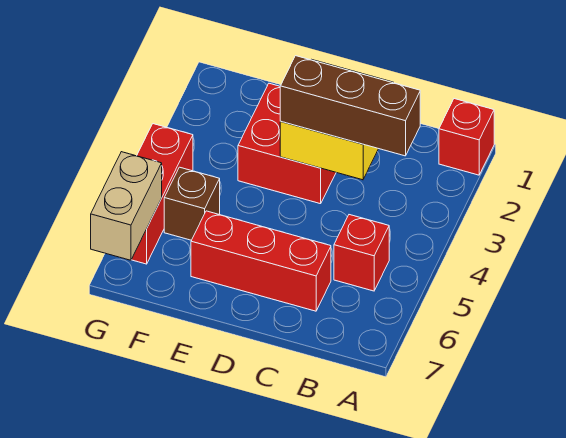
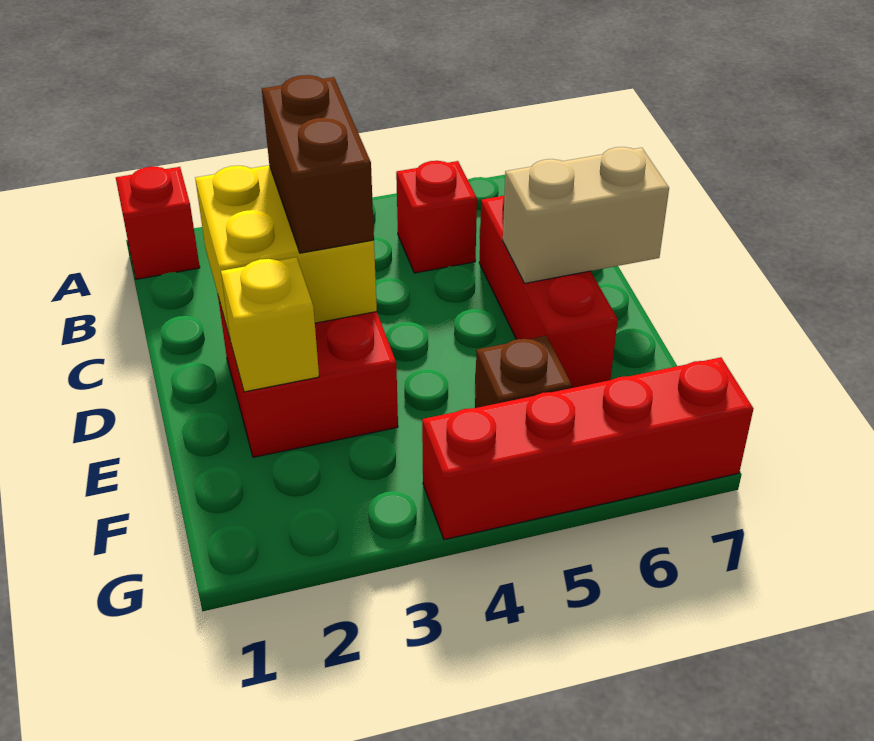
brown 1x3 brick [280,56,420,156] -> brown 1x2 brick [262,75,374,253]
none -> yellow 1x1 brick [221,257,319,392]
red 1x3 brick [132,124,193,264] -> red 1x4 brick [422,357,753,540]
tan 1x2 brick [91,152,162,260] -> tan 1x2 brick moved to [503,147,669,283]

